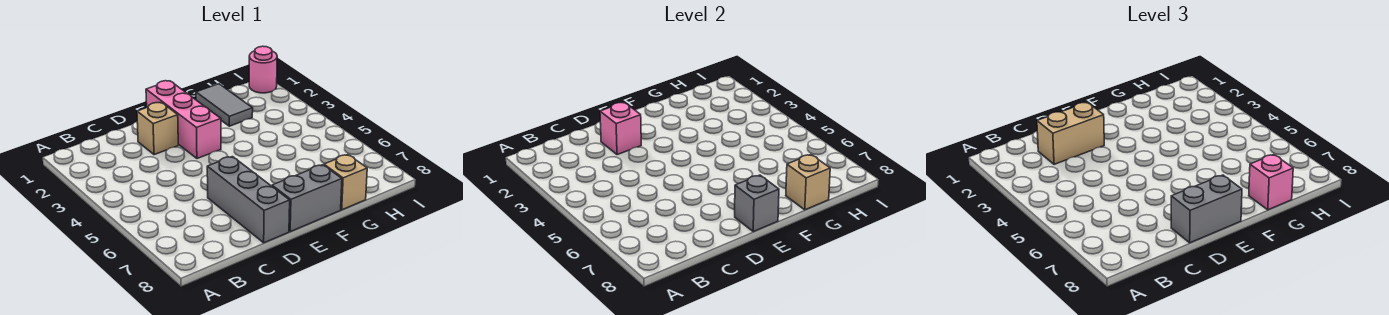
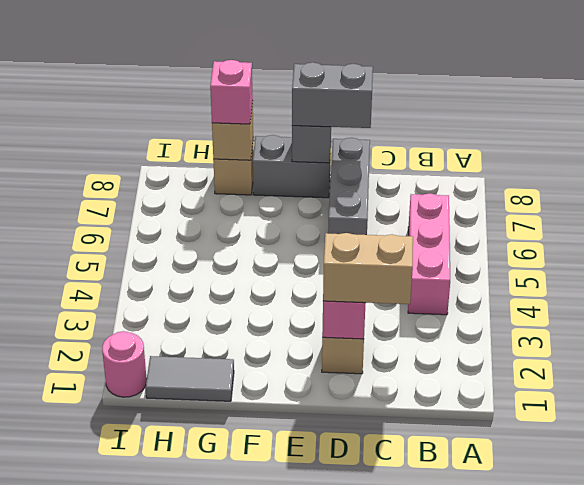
pink 1x3 brick [146,81,221,158] -> pink 1x3 brick moved to [408,193,450,315]
grey 1x2 tile [196,84,253,126] -> grey 1x2 tile turned to [146,356,234,401]

